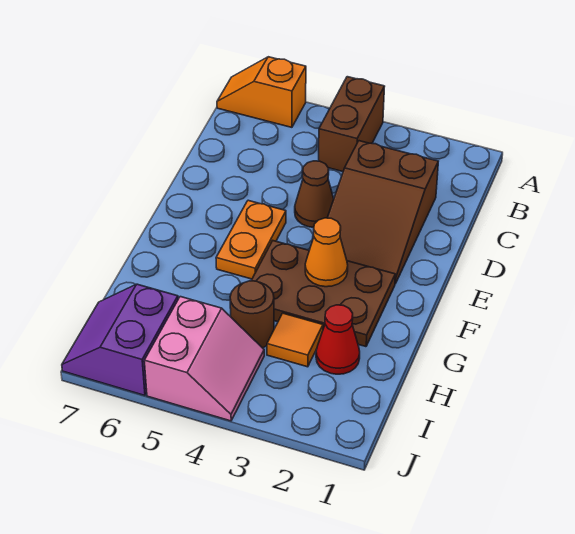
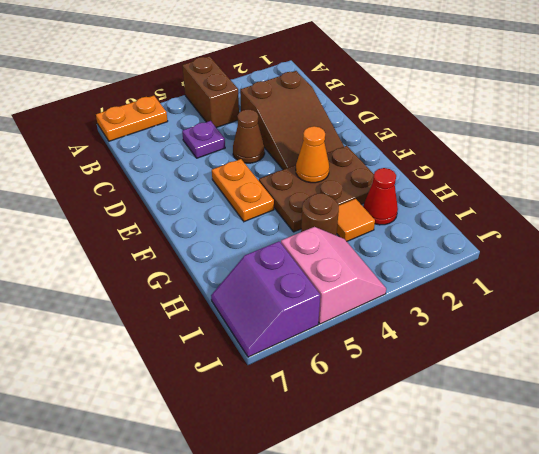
orange 1x2 slope [217,57,306,127] -> orange 1x2 plate [96,96,168,141]
none -> purple 1x1 plate [182,121,225,158]

